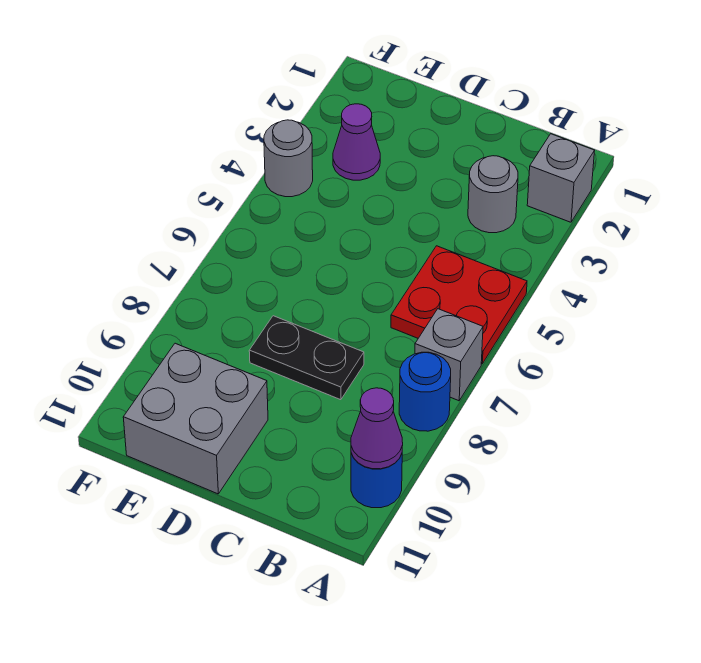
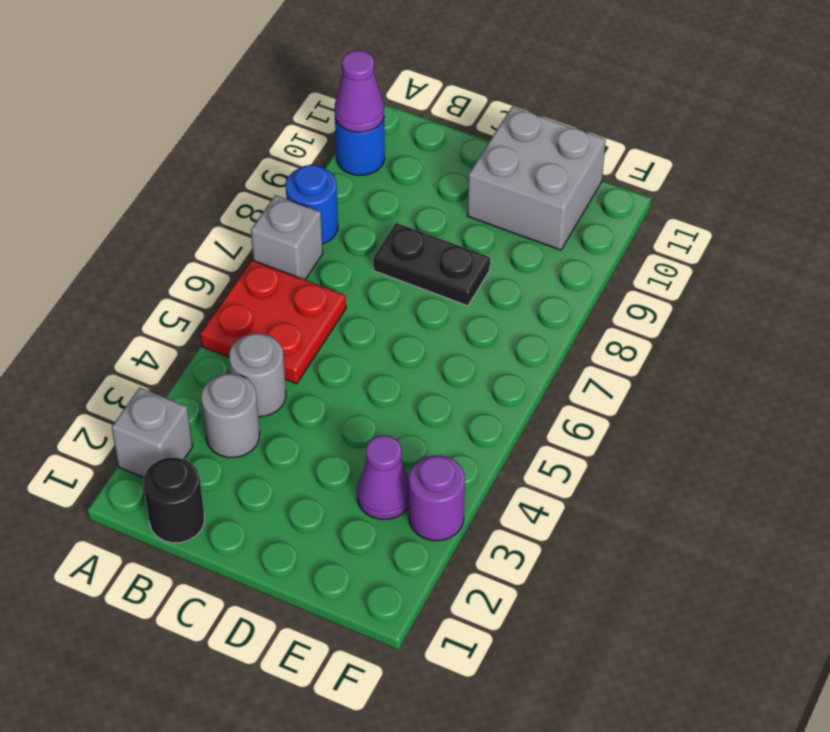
none -> black 1x1 round brick [143,458,205,543]
none -> purple 1x1 round brick [409,455,465,541]
grey 1x1 round brick [264,120,313,197] -> grey 1x1 round brick moved to [229,334,286,417]

